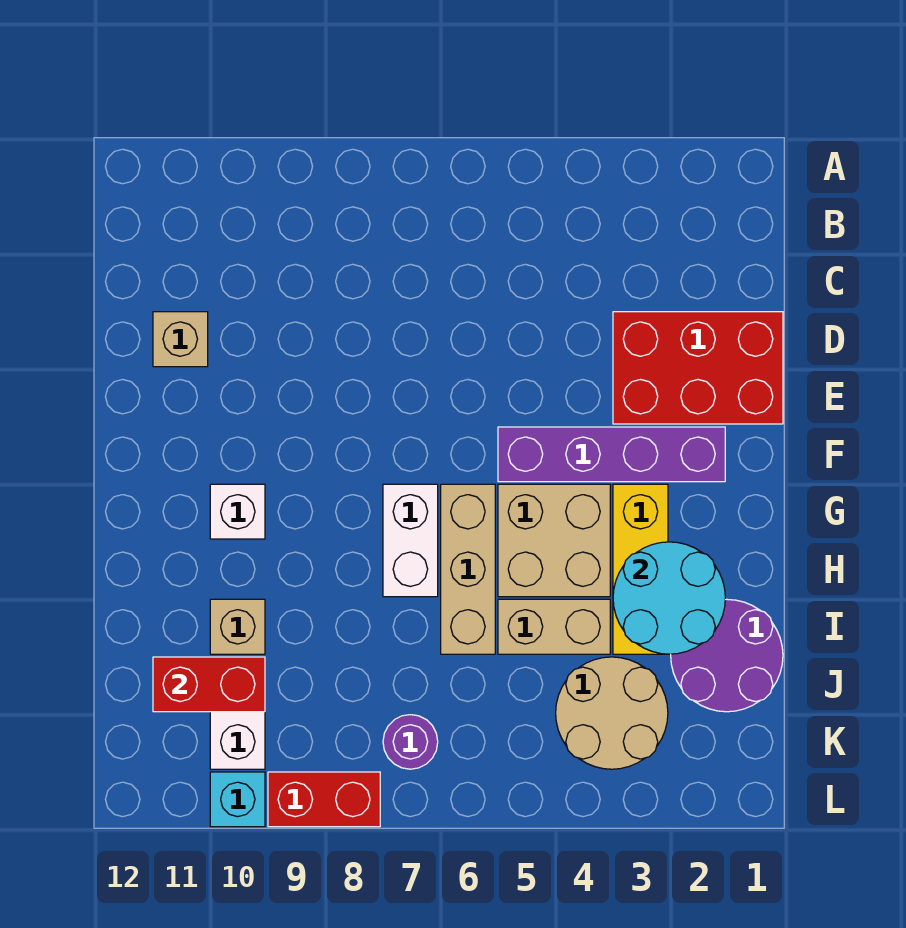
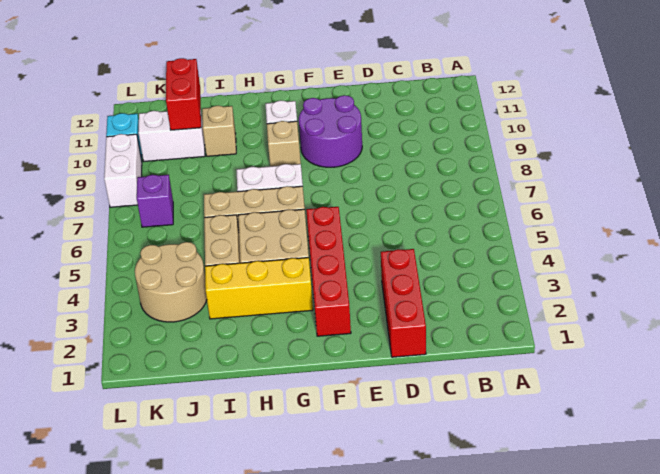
red 2x3 brick [613,312,783,424] -> red 1x3 brick [381,249,426,357]
tan 1x1 brick [153,312,208,367] -> tan 1x1 brick moved to [267,121,301,166]
purple 1x4 brick [498,427,725,482] -> red 1x4 brick [306,207,351,336]
cyan 2x2 round brick [613,542,725,654] -> none
purple 2x2 round brick [671,599,783,712] -> purple 2x2 round brick moved to [299,95,362,167]
purple 1x1 round brick [383,715,438,769] -> purple 1x1 brick [137,175,173,227]
red 1x2 brick [268,772,380,827] -> white 1x2 brick [104,134,142,207]

